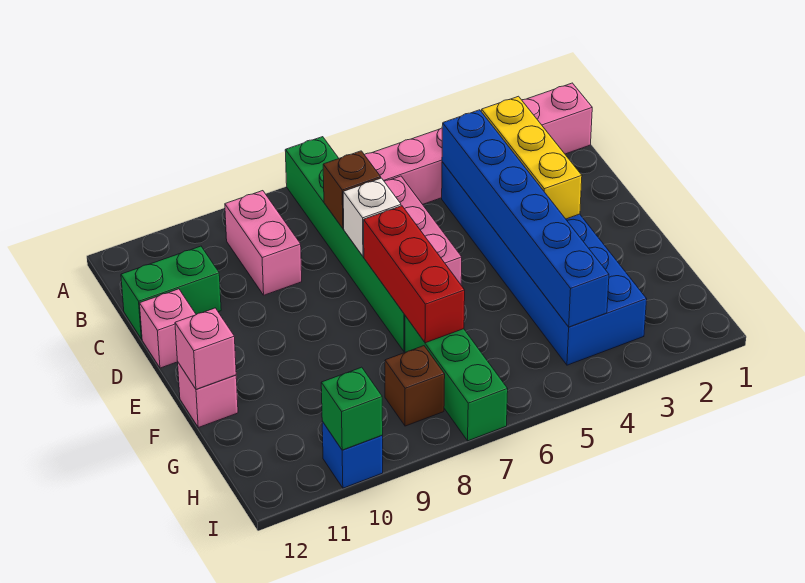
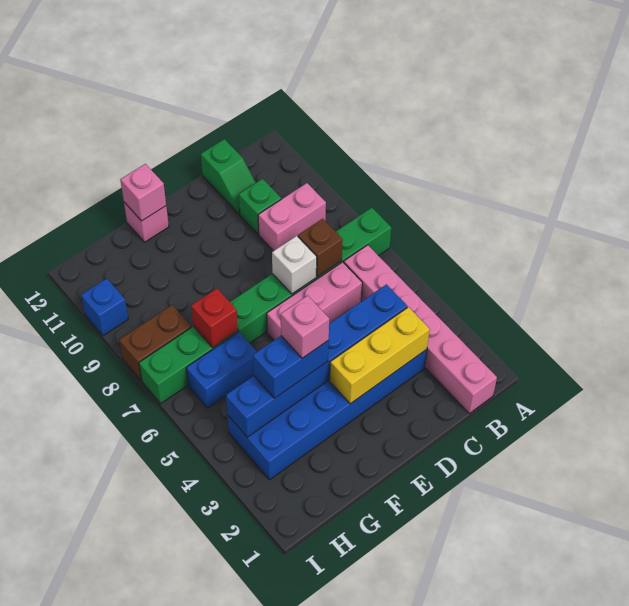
green 1x2 brick [121,246,221,339] -> green 1x2 slope [201,139,256,214]
pink 1x1 brick [140,289,196,368] -> pink 1x1 brick moved to [281,295,329,358]
red 1x3 brick [364,206,465,343] -> red 1x1 brick [191,289,238,347]
none -> blue 1x2 brick [253,336,329,398]
none -> blue 1x2 brick [186,332,257,408]
brown 1x1 brick [385,346,445,426] -> brown 1x2 brick [119,305,191,381]
green 1x1 brick [321,367,383,450] -> green 1x1 brick moved to [239,179,281,234]

